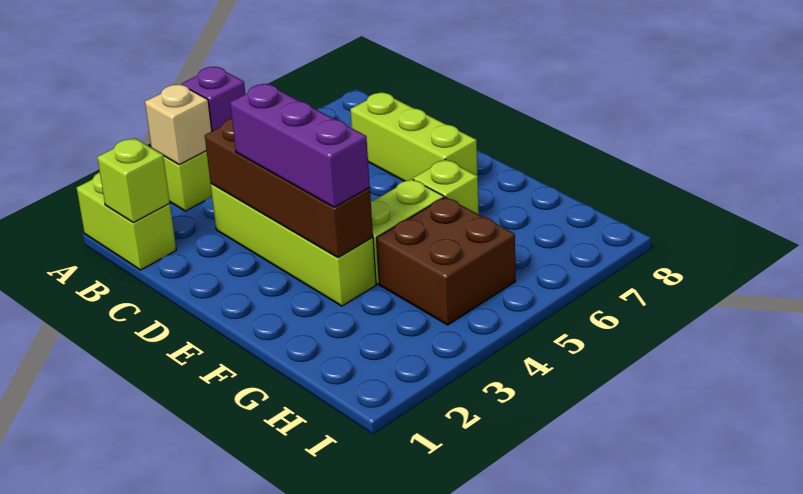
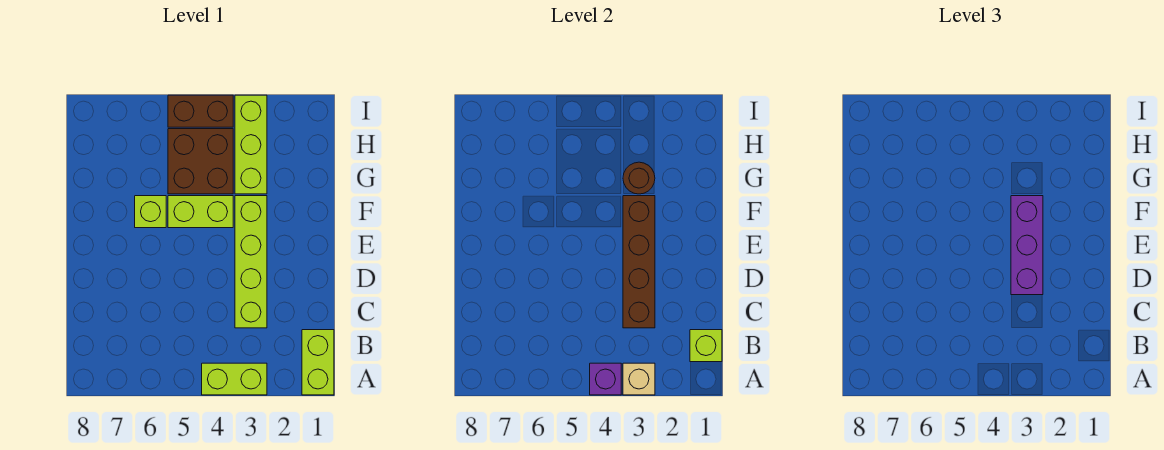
lime 1x3 brick [350,92,477,181] -> lime 1x3 brick moved to [235,95,267,194]
none -> brown 1x1 round brick [623,162,655,194]
none -> brown 1x2 brick [168,95,233,127]

